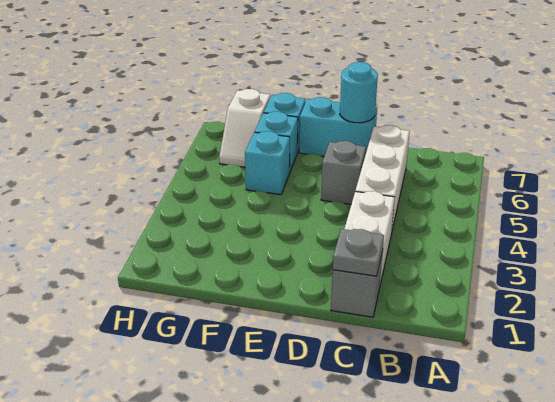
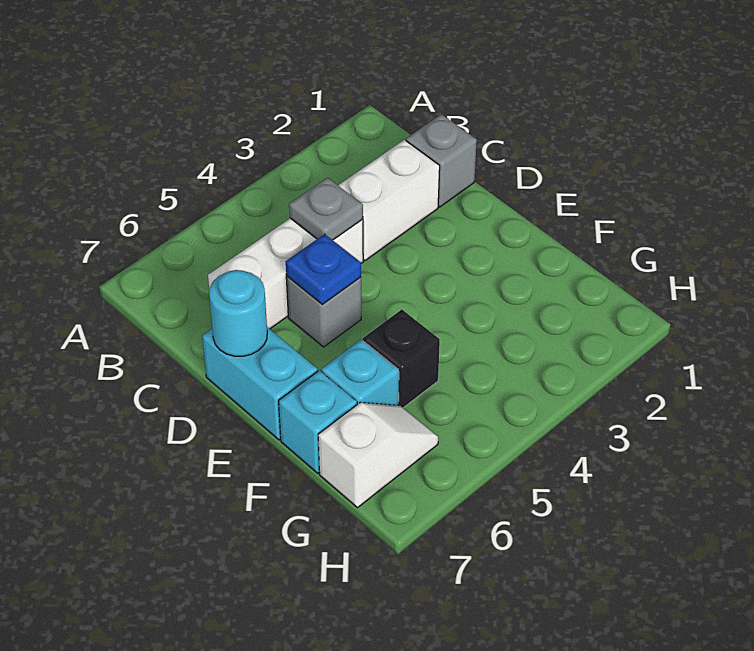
grey 1x1 plate [333,229,384,276] -> grey 1x1 plate moved to [289,178,363,240]
none -> blue 1x1 plate [286,234,361,304]
cyan 1x1 brick [245,131,290,195] -> black 1x1 brick [363,309,440,408]

